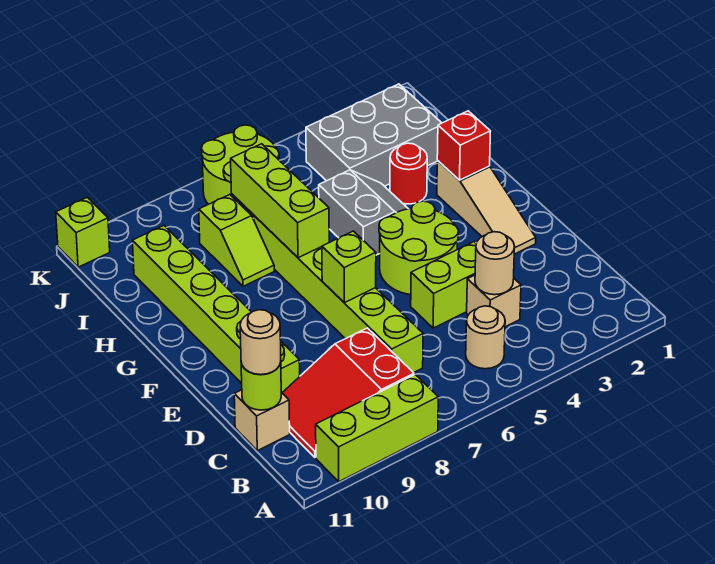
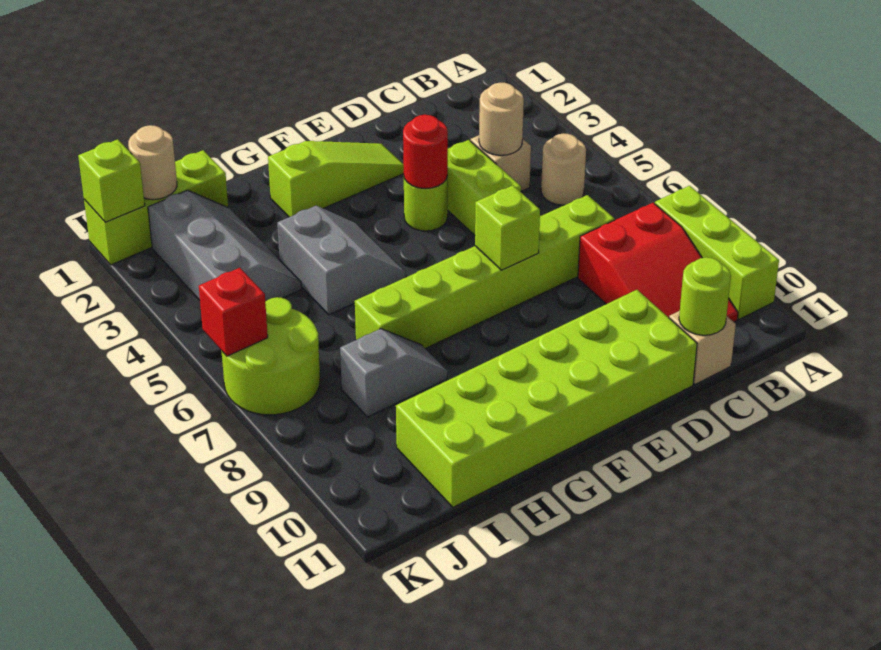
tan 1x1 round brick [240,310,281,375] -> tan 1x1 round brick moved to [128,125,177,200]
lime 1x6 brick [132,226,300,392] -> lime 2x6 brick [396,290,697,507]
tan 1x3 slope [437,161,536,254] -> lime 1x3 slope [268,141,404,217]
lime 2x2 round brick [379,201,459,295] -> lime 1x1 round brick [404,176,448,231]
red 1x1 brick [437,111,490,180] -> red 1x1 brick moved to [199,268,268,356]
grey 2x2 slope [319,170,408,255] -> grey 2x2 slope turned to [277,206,406,315]
lime 1x3 brick [231,144,329,258] -> lime 1x3 brick moved to [84,150,228,265]
red 1x1 round brick [390,143,427,204] -> red 1x1 round brick moved to [403,115,448,189]
lime 1x2 slope [199,195,274,286] -> grey 1x2 slope [340,329,447,417]
grey 2x3 brick [306,84,441,186] -> grey 2x3 slope [148,190,301,302]
lime 1x1 brick [56,197,110,267] -> lime 1x1 brick moved to [78,139,145,222]

